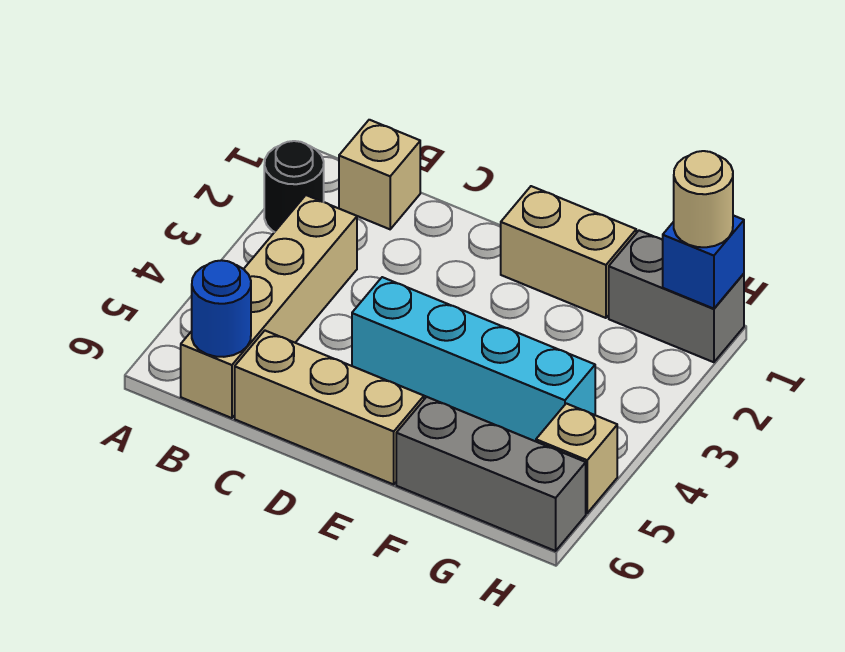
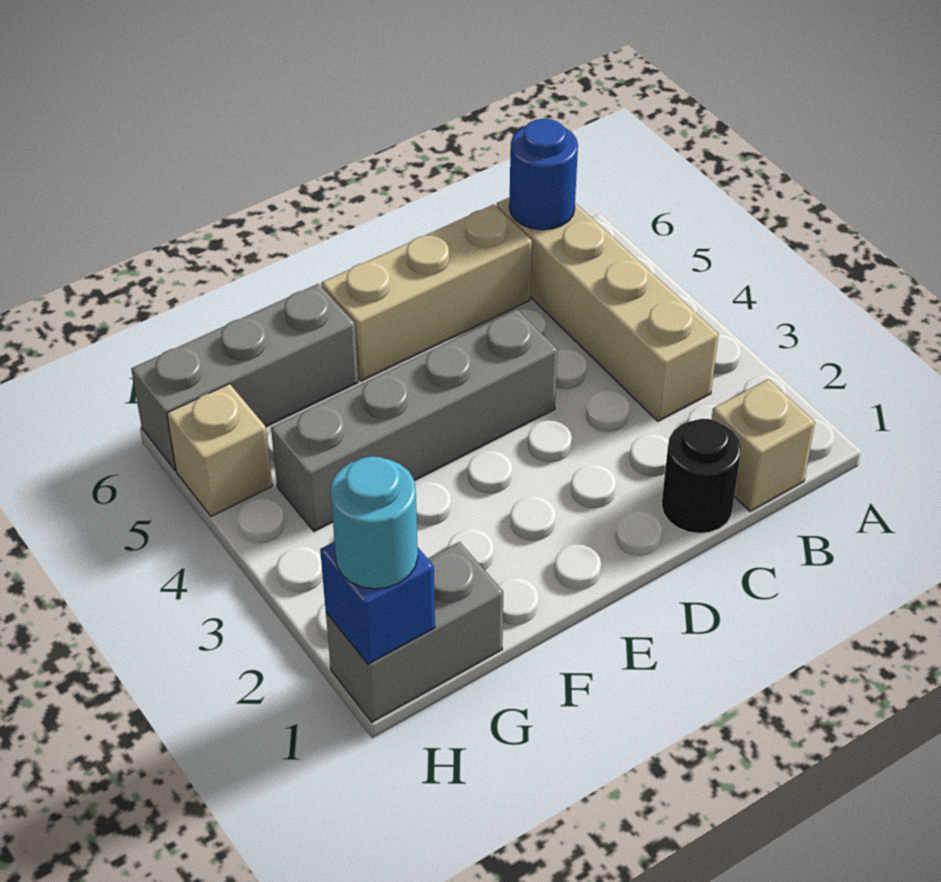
black 1x1 round brick [264,141,324,232] -> black 1x1 round brick moved to [662,419,741,533]
cyan 1x4 brick [352,277,595,441] -> grey 1x4 brick [271,310,558,531]
tan 1x2 brick [501,186,636,318] -> none
tan 1x1 round brick [674,151,733,247] -> cyan 1x1 round brick [330,456,418,589]

